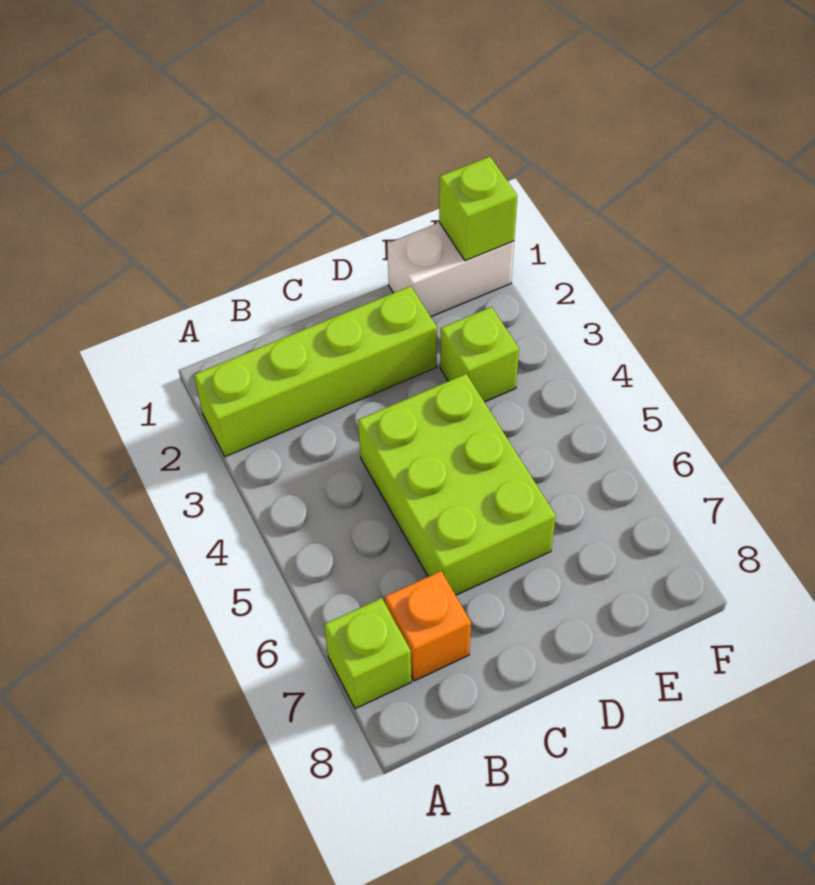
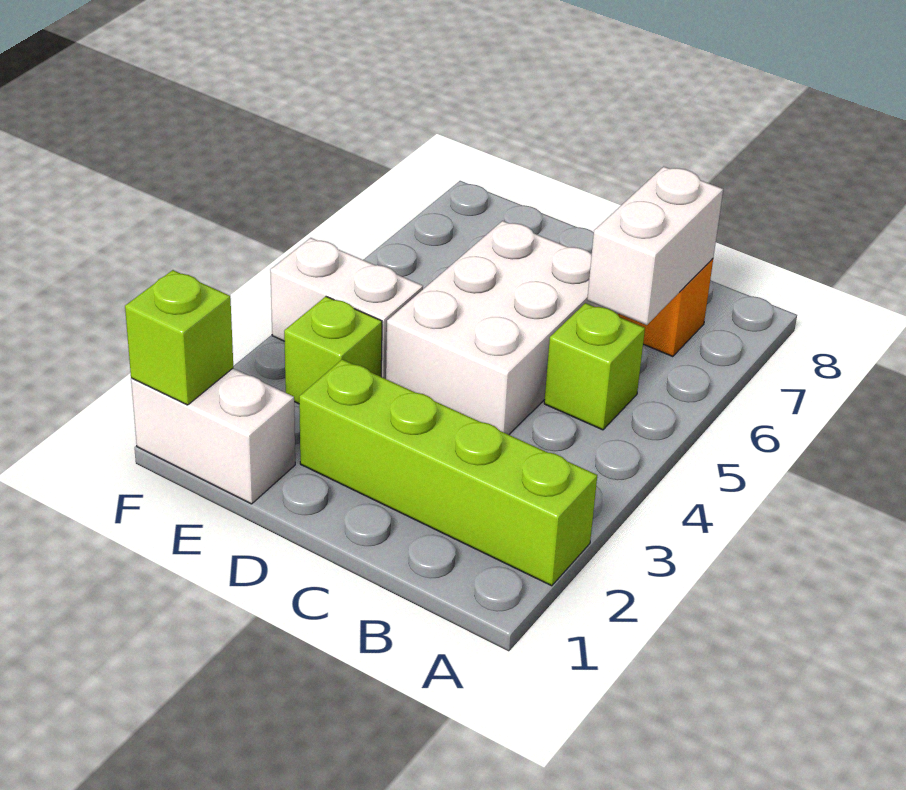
lime 1x1 brick [324,598,411,709] -> lime 1x1 brick moved to [544,303,645,430]
none -> white 1x2 brick [587,167,723,325]
lime 2x3 brick [358,374,556,595] -> white 2x3 brick [386,221,602,435]
none -> white 1x2 brick [270,238,423,379]

